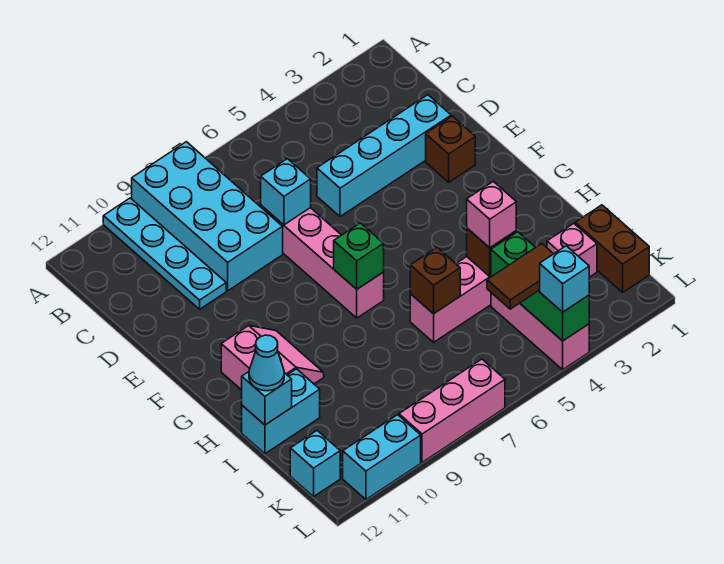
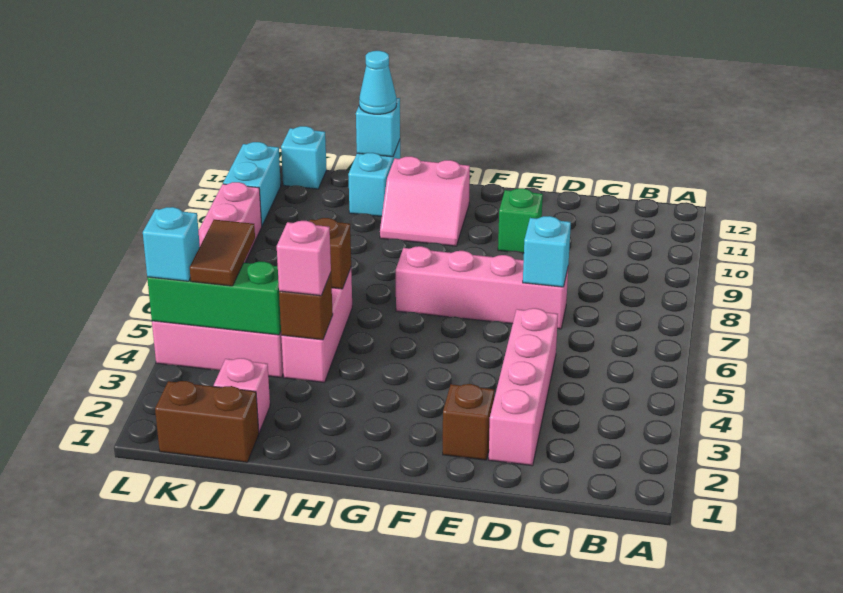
cyan 2x4 brick [132,142,283,291] -> none
cyan 1x4 plate [103,198,226,309] -> none
cyan 1x4 brick [317,95,451,217] -> pink 1x4 brick [489,308,558,466]
green 1x1 brick [334,223,384,289] -> green 1x1 brick moved to [498,188,543,253]

